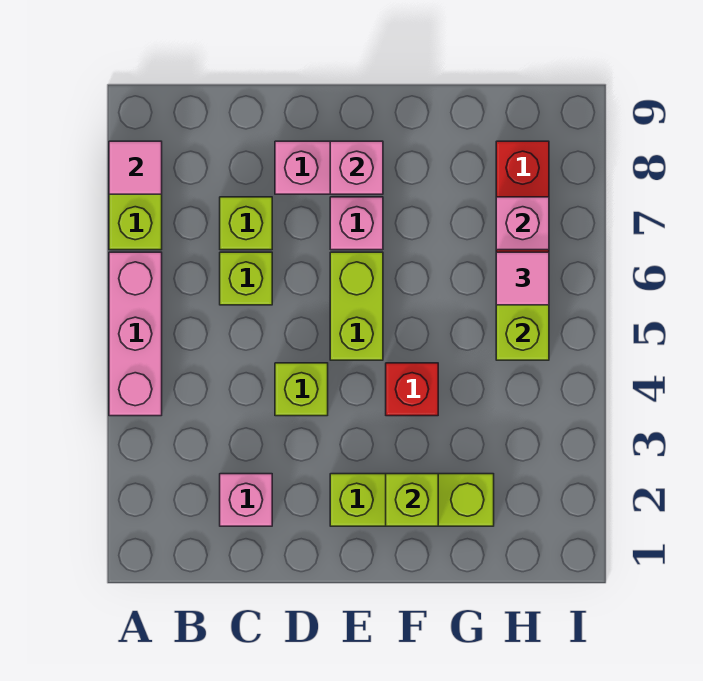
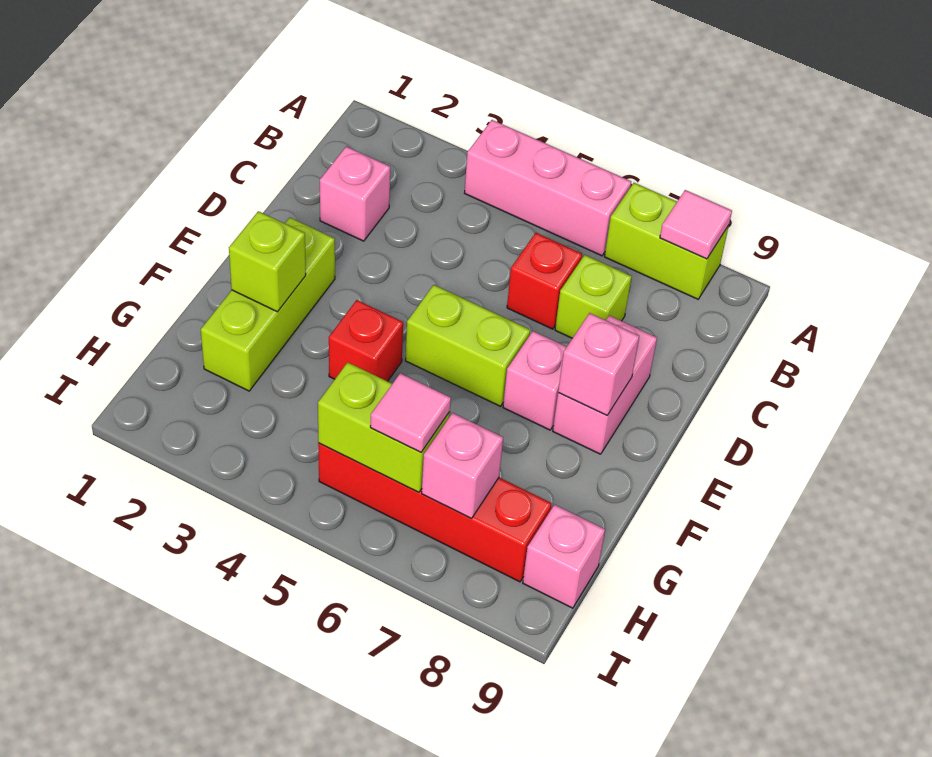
lime 1x1 brick [220,252,272,305] -> red 1x1 brick [507,233,582,329]
lime 1x1 brick [275,363,328,416] -> none
none -> pink 1x1 brick [523,505,605,608]

